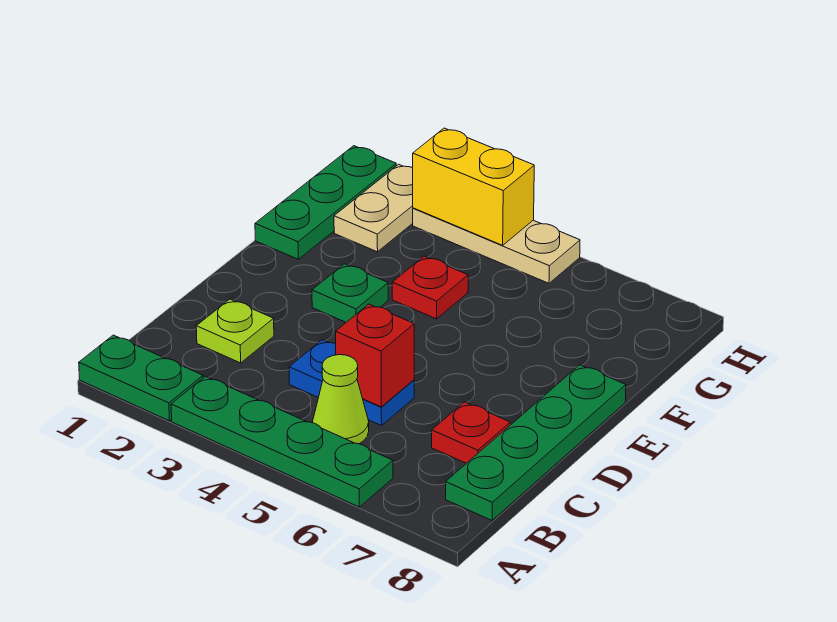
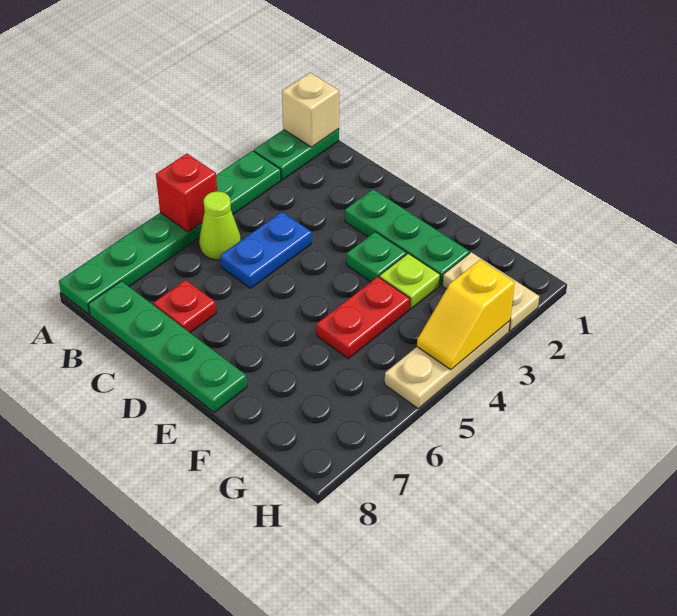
none -> tan 1x1 brick [282,73,339,147]
green 1x4 plate [171,376,393,507] -> green 1x6 plate [59,151,281,314]
lime 1x1 plate [196,299,274,363] -> lime 1x1 plate moved to [379,253,440,309]
red 1x1 brick [336,304,414,407] -> red 1x1 brick moved to [156,154,217,232]
green 1x3 plate [255,146,396,259] -> green 1x3 plate moved to [345,189,470,285]
red 1x1 plate [392,256,468,319] -> red 1x2 plate [316,277,410,359]
yellow 1x2 brick [413,128,534,245] -> yellow 1x2 slope [417,260,515,370]

